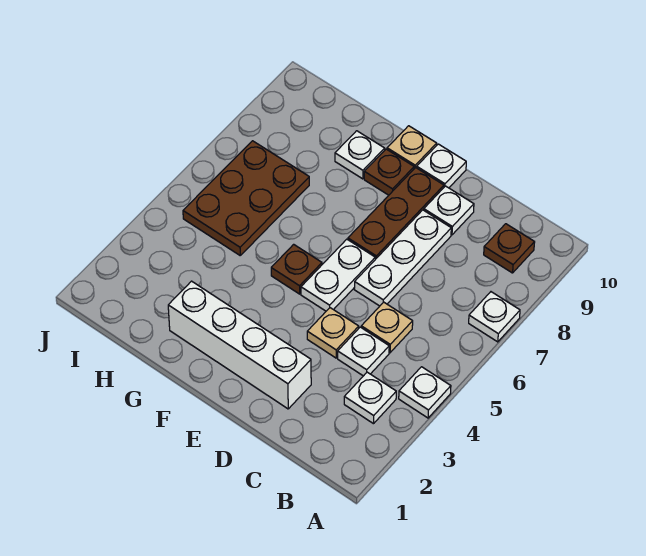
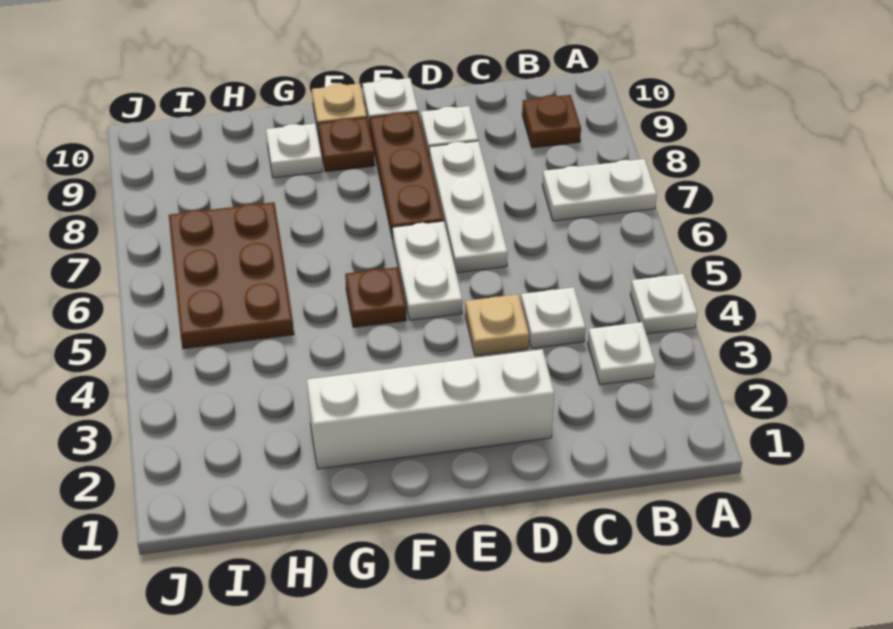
white 1x1 plate [469,292,520,342] -> white 1x2 plate [542,159,657,221]
tan 1x1 plate [361,302,413,353] -> none

